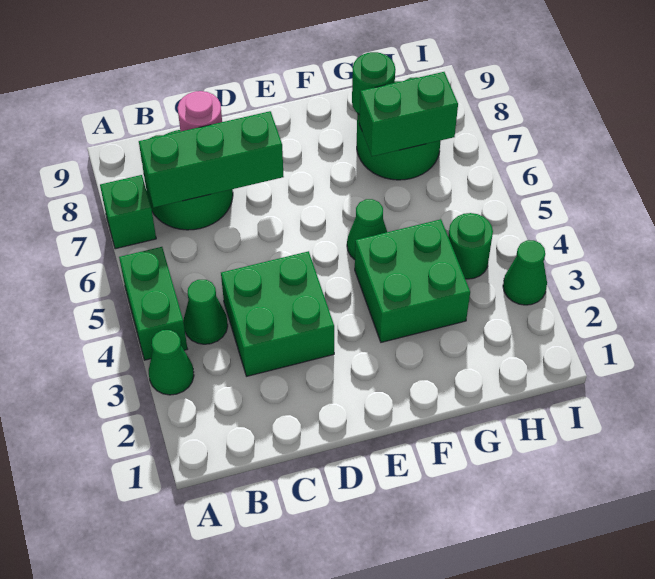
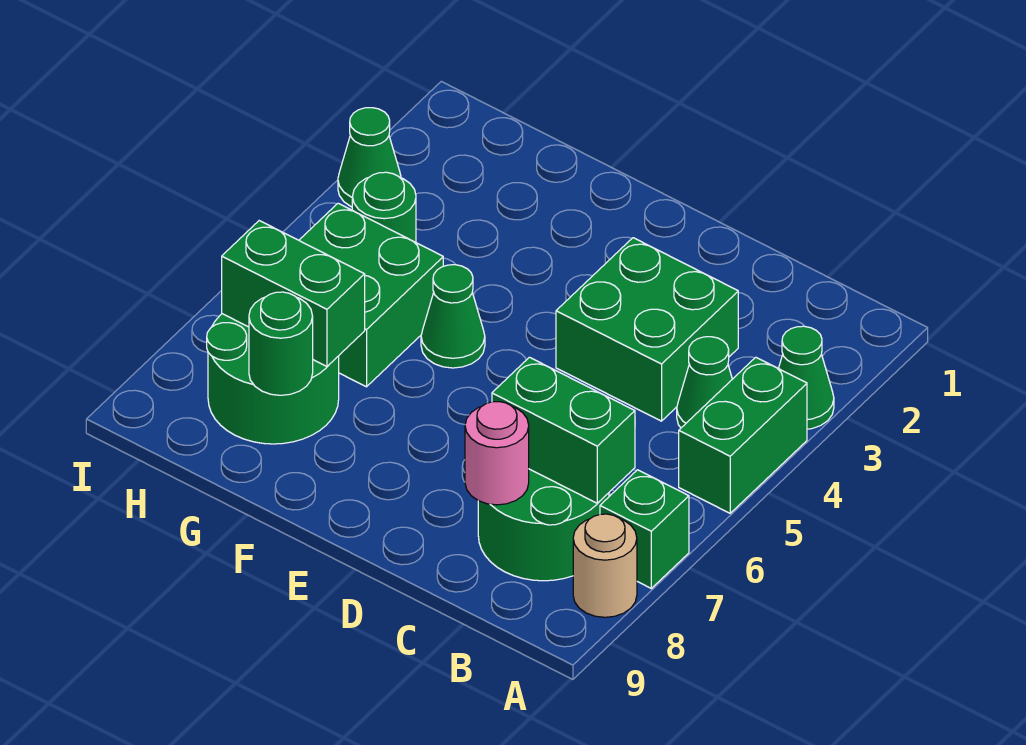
none -> tan 1x1 round brick [573,514,637,617]
green 1x3 brick [139,111,284,207] -> green 1x2 brick [492,357,635,503]
green 2x2 brick [355,219,470,342] -> green 2x2 brick moved to [299,203,443,387]

